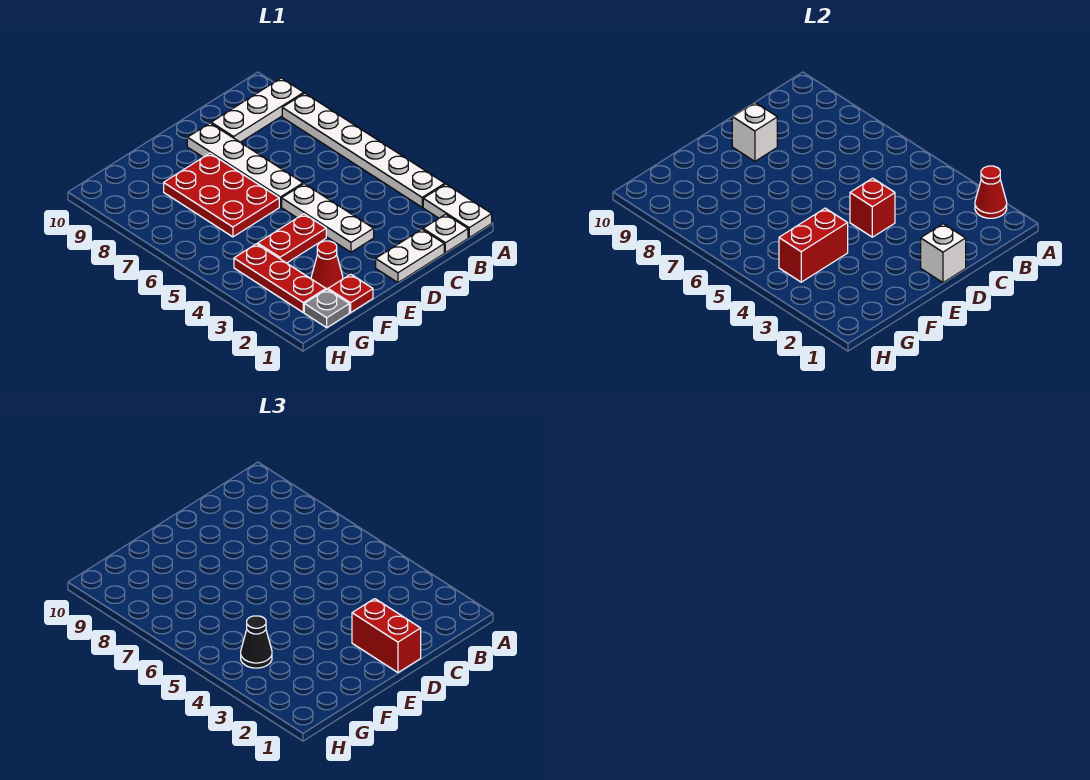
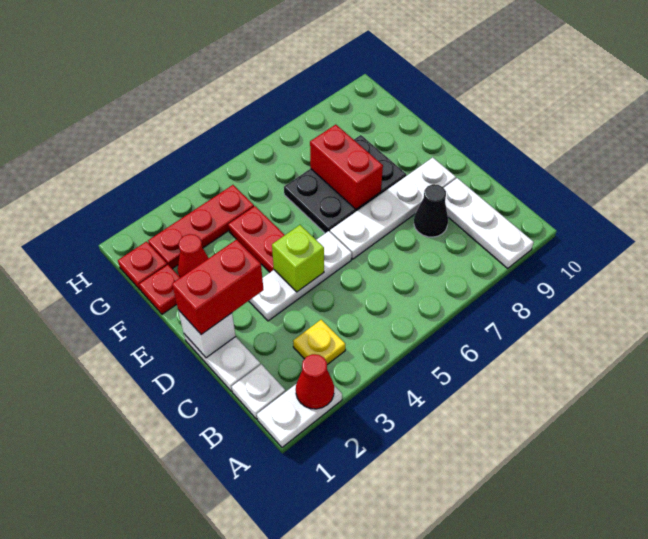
white 1x6 plate [282,93,445,207] -> none
none -> yellow 1x1 plate [293,320,345,365]
red 1x1 brick [850,178,895,237] -> lime 1x1 brick [272,225,324,292]
white 1x1 brick [732,103,777,161] -> none
red 2x3 plate [164,153,279,237] -> black 2x3 plate [284,135,406,233]
red 1x2 brick [779,208,848,282] -> red 1x2 brick moved to [310,125,383,209]
grey 1x1 plate [304,289,349,327] -> red 1x1 plate [118,242,167,290]
black 1x1 cone [241,616,272,668] -> black 1x1 cone moved to [414,184,448,237]

